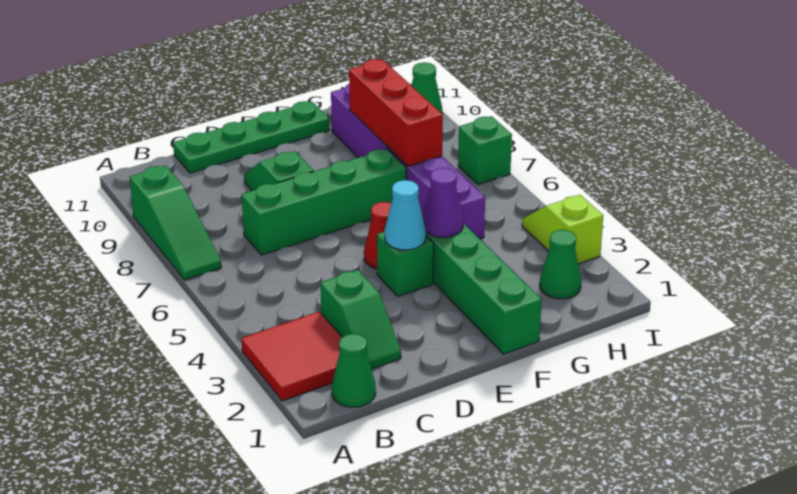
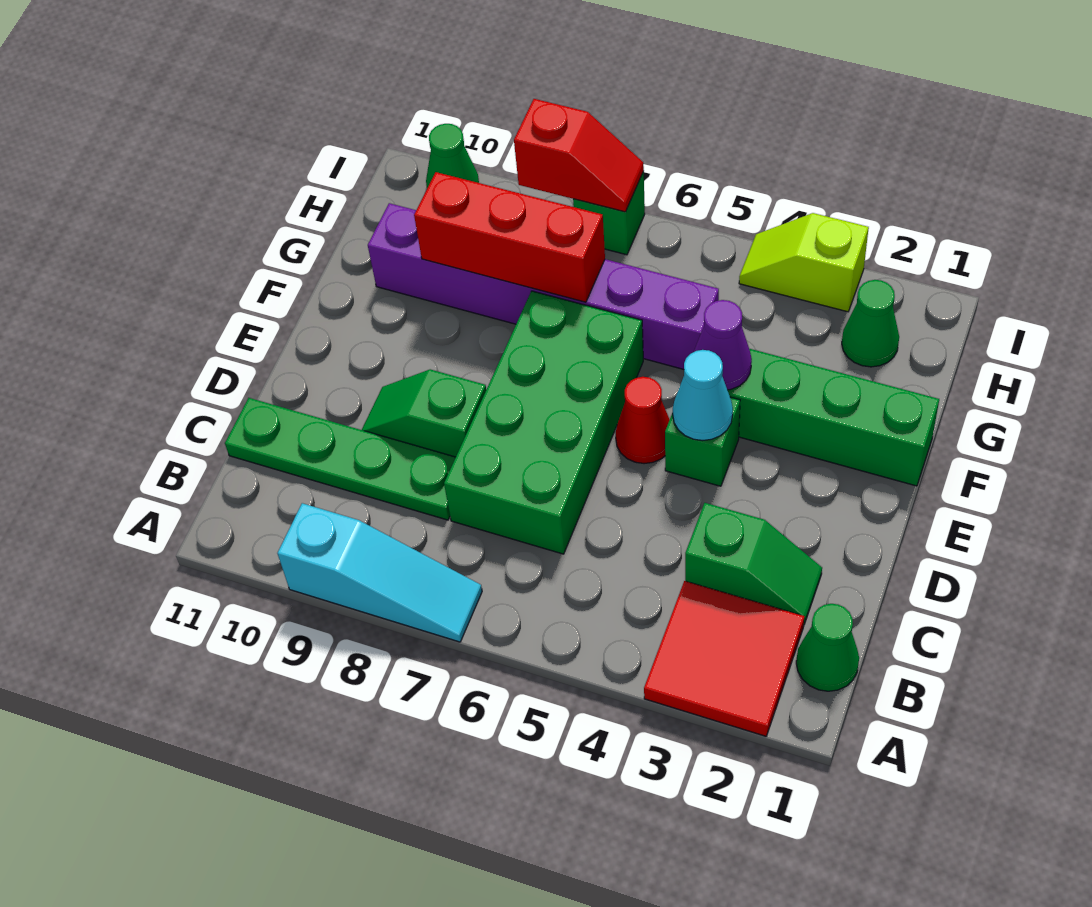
green 1x3 slope [130,166,221,280] -> cyan 1x3 slope [278,503,482,642]
green 1x4 brick [242,149,406,255] -> green 2x4 brick [444,291,643,554]
green 1x4 plate [173,101,329,173] -> green 1x4 plate turned to [225,398,456,520]
none -> red 1x2 slope [514,99,644,212]

